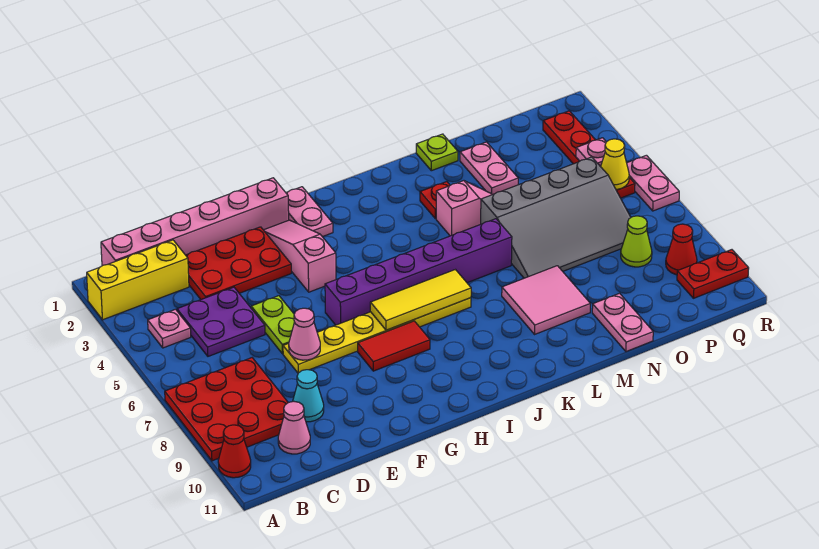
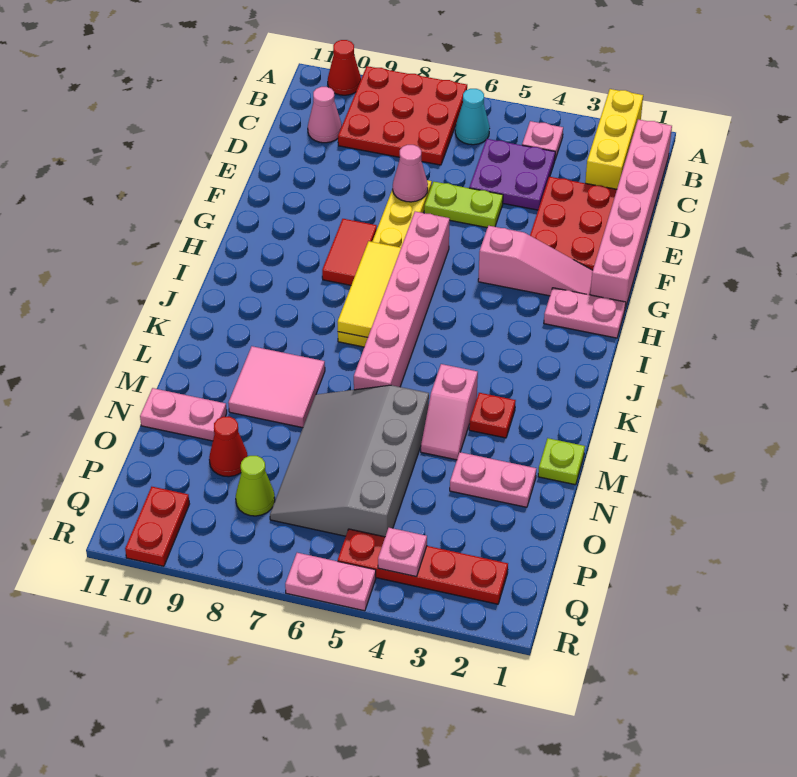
cyan 1x1 cone [293,370,324,422] -> cyan 1x1 cone moved to [455,89,490,145]
purple 1x6 brick [325,219,512,325] -> pink 1x6 brick [354,212,450,390]
yellow 1x1 cone [601,139,629,189] -> none
red 1x1 cone [666,224,697,275] -> red 1x1 cone moved to [209,417,248,477]

